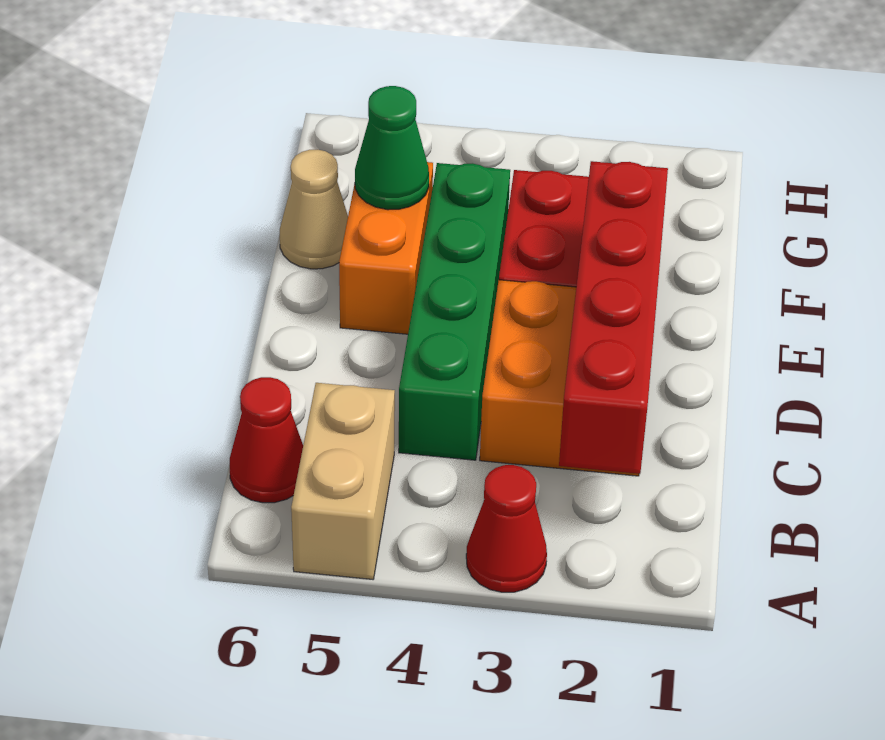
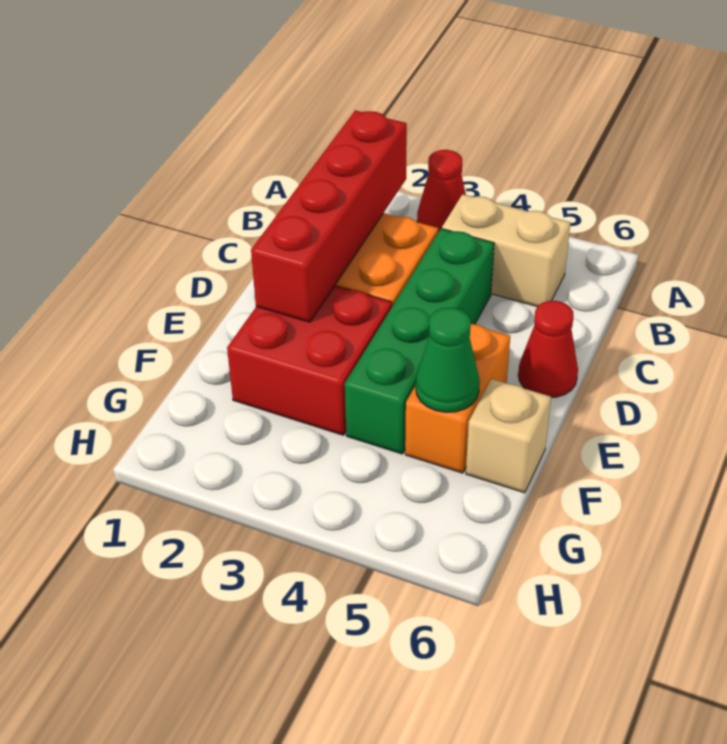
tan 1x2 brick [291,383,395,579] -> tan 1x2 brick turned to [442,194,570,306]
red 1x1 cone [230,377,303,503] -> red 1x1 cone moved to [518,301,578,397]
tan 1x1 cone [280,150,348,269] -> tan 1x1 brick [466,379,551,493]

